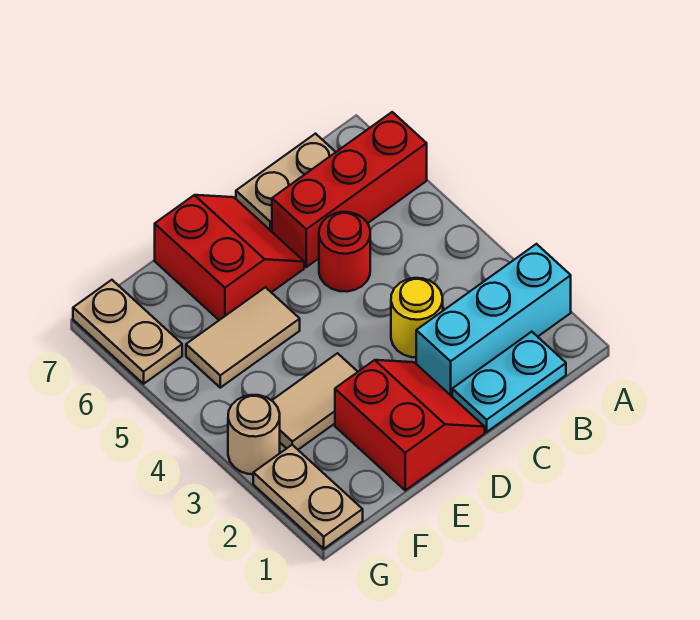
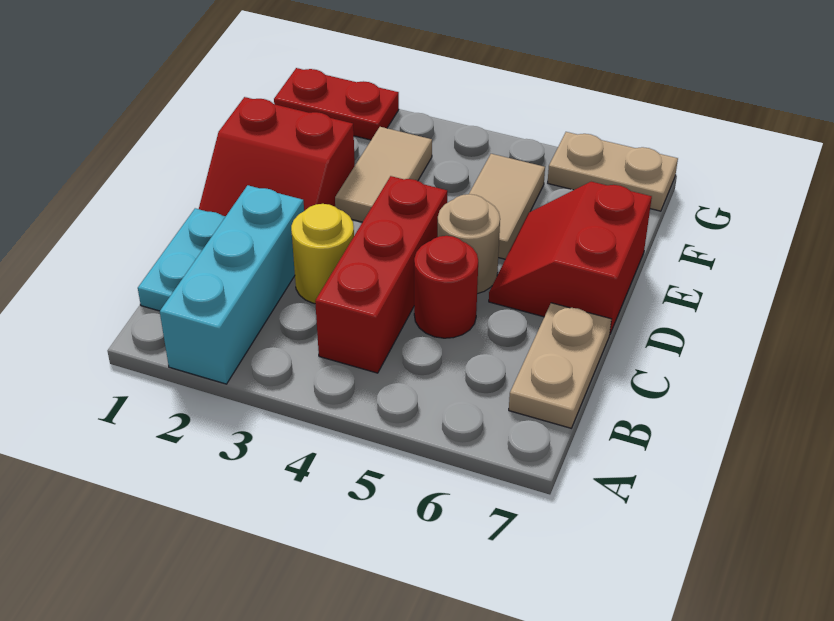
red 1x3 brick [272,112,427,267] -> red 1x3 brick moved to [315,176,447,373]
red 2x2 slope [155,195,304,320] -> red 2x2 slope turned to [489,182,652,333]
tan 1x2 plate [253,445,363,549] -> red 1x2 plate [274,68,399,140]
tan 1x1 round brick [228,395,280,474] -> tan 1x1 round brick moved to [438,194,500,294]

